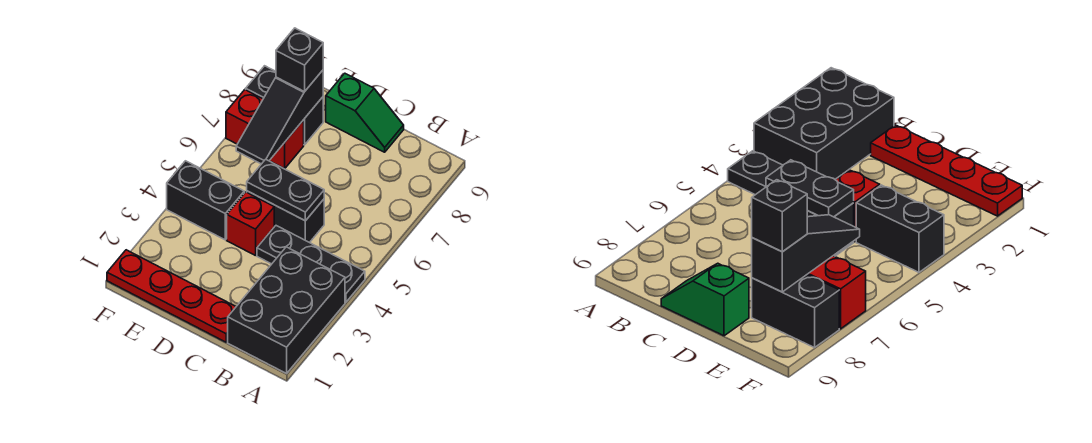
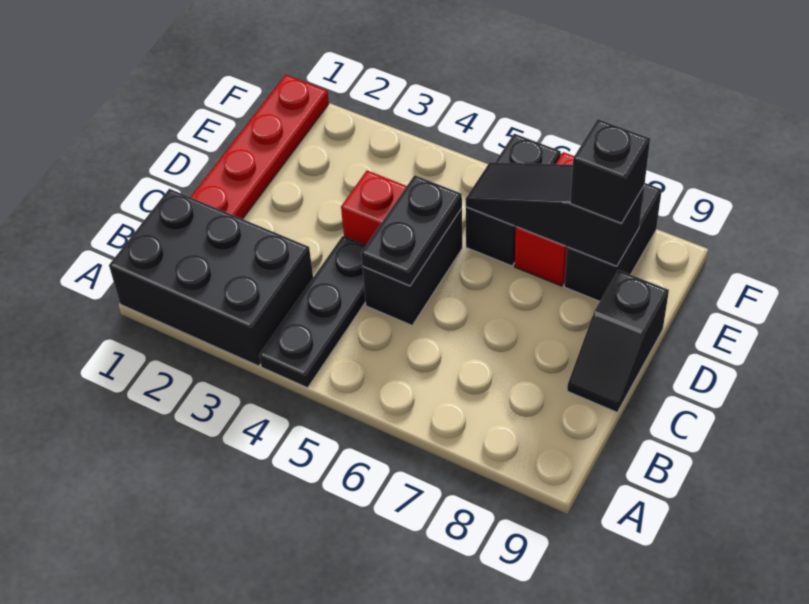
green 1x2 slope [326,73,404,152] -> black 1x2 slope [567,270,669,412]
black 1x2 brick [167,161,244,240] -> black 1x2 brick moved to [466,134,561,266]

